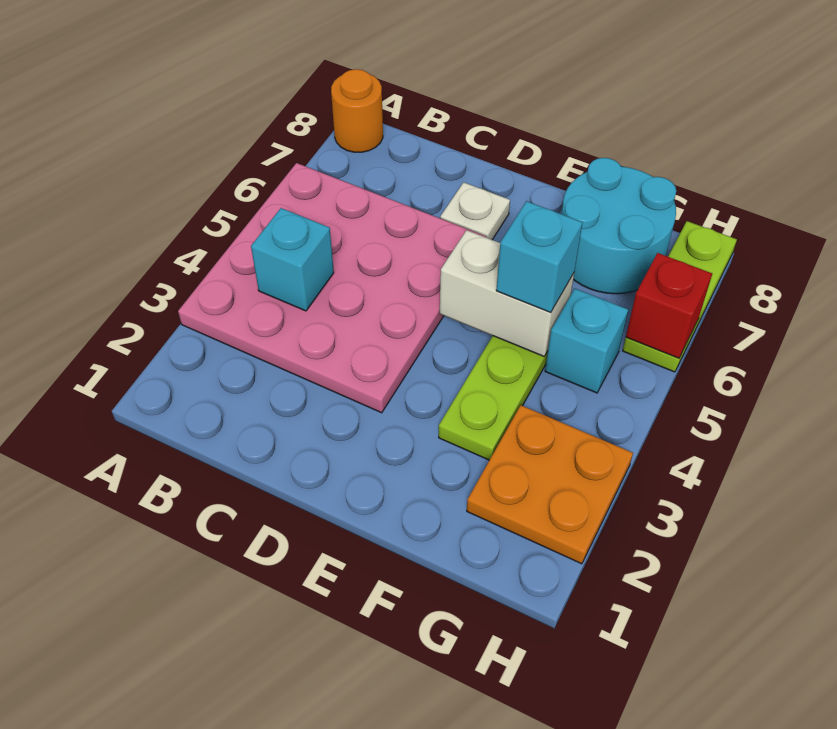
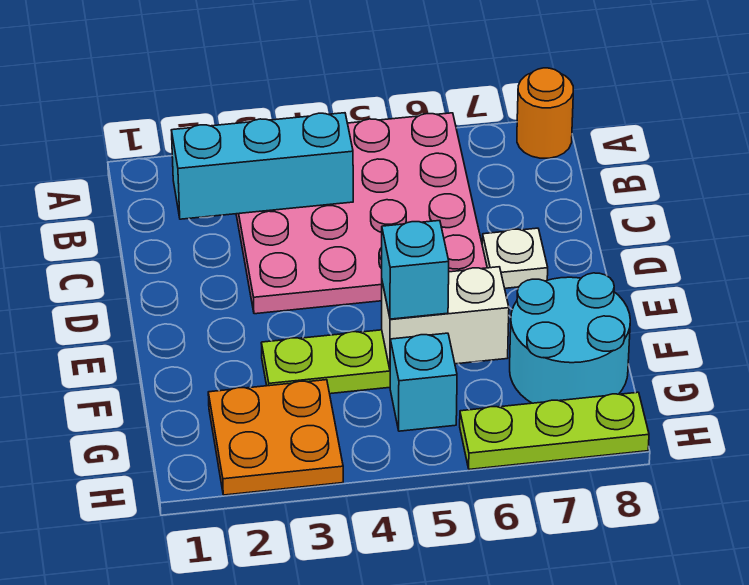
cyan 1x1 brick [251,208,334,311] -> cyan 1x3 brick [171,113,353,219]
white 1x2 brick [440,230,574,356] -> white 1x2 brick turned to [382,267,509,369]
red 1x1 brick [626,253,712,358] -> none

